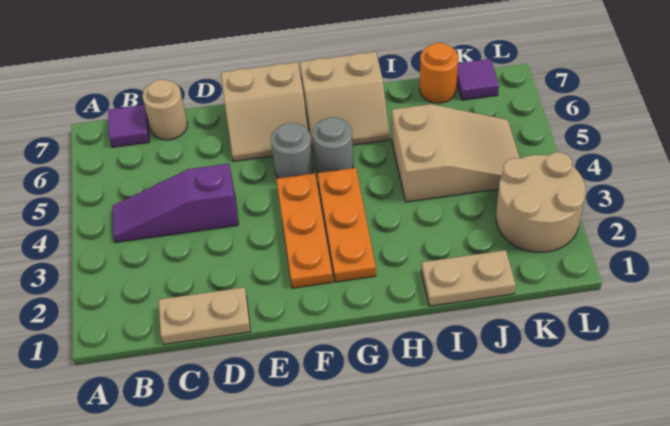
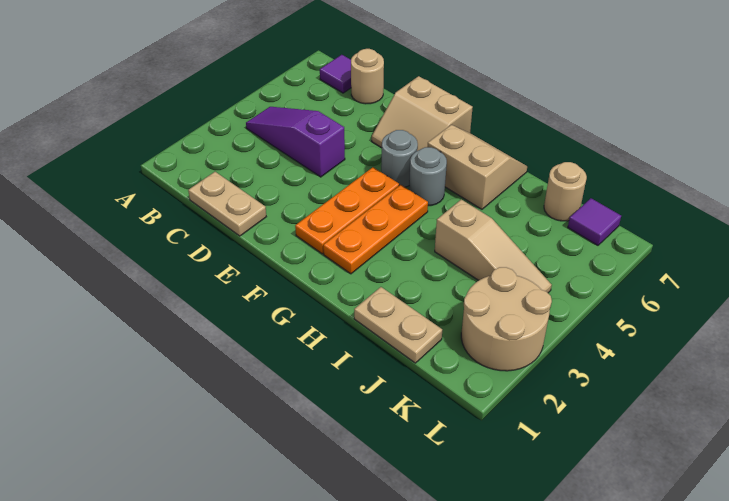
tan 2x2 slope [300,52,390,151] -> tan 2x2 slope turned to [427,125,527,209]
tan 2x3 slope [392,104,520,202] -> tan 1x3 slope [435,199,552,293]
orange 1x1 round brick [420,43,458,103] -> tan 1x1 round brick [544,162,587,221]

